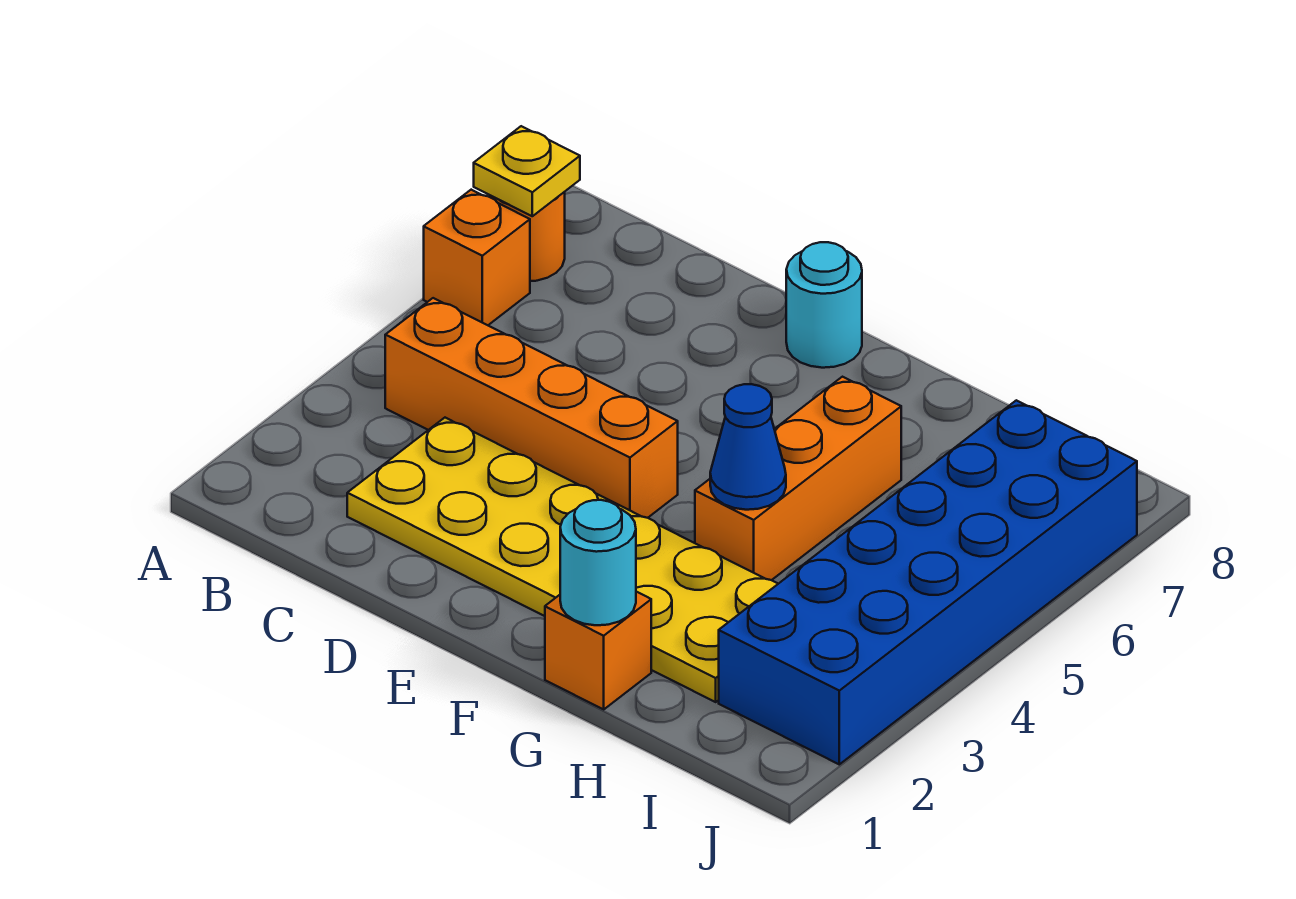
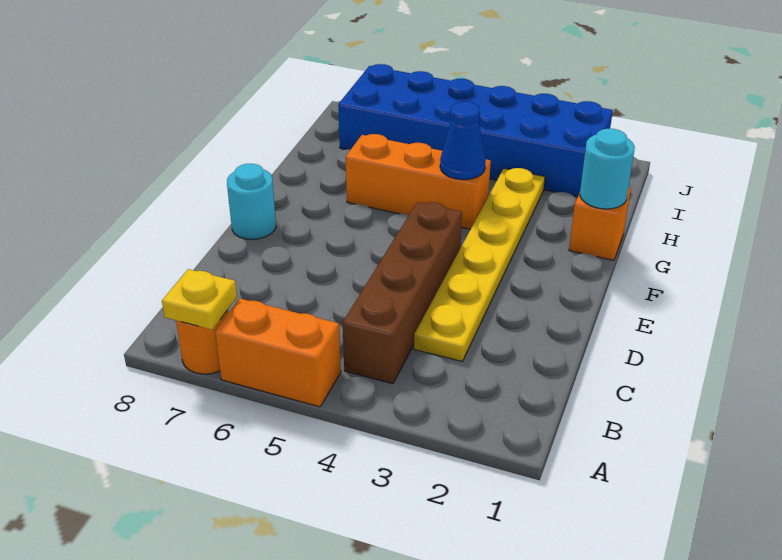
orange 1x1 brick [424,190,530,325] -> orange 1x2 brick [215,298,341,407]
orange 1x4 brick [385,298,678,518] -> brown 1x4 brick [343,202,462,384]
yellow 2x6 plate [347,418,778,702] -> yellow 1x6 plate [414,168,545,361]

